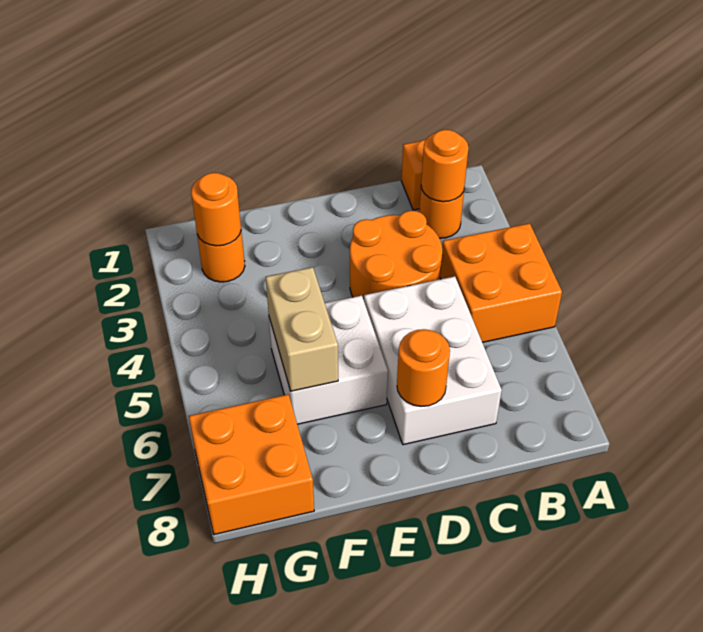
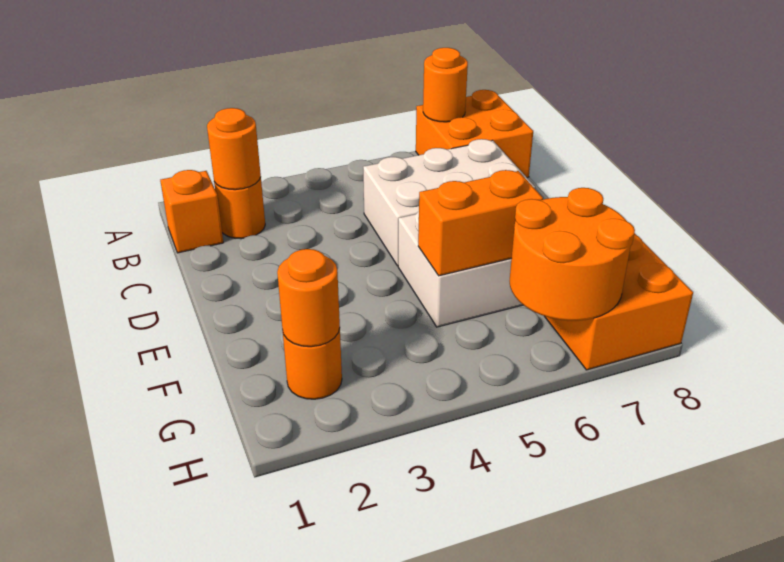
orange 2x2 brick [440,223,562,342] -> orange 2x2 brick moved to [416,90,533,178]
orange 2x2 round brick [350,211,442,300] -> orange 2x2 round brick moved to [510,188,635,321]
orange 1x1 round brick [397,329,450,406] -> orange 1x1 round brick moved to [423,48,468,122]
tan 1x2 brick [266,267,338,391] -> orange 1x2 brick [418,170,543,276]

